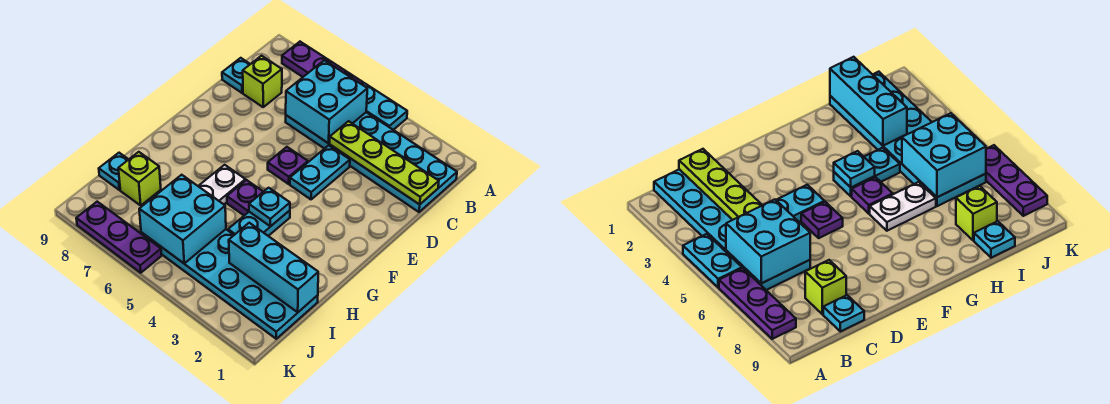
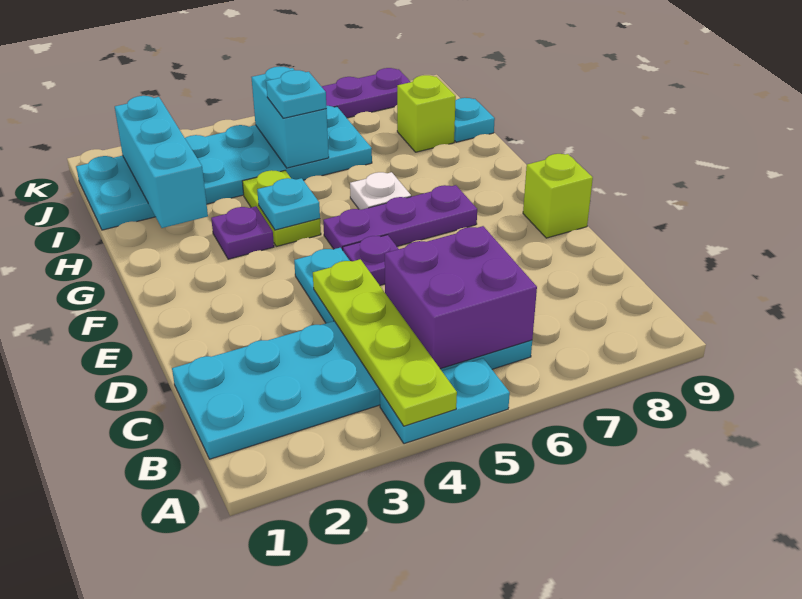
purple 1x3 plate [282,42,363,84] -> purple 1x3 plate moved to [323,185,477,250]
cyan 2x2 brick [286,60,367,143] -> purple 2x2 brick [385,226,537,369]
lime 1x4 plate [330,121,439,204] -> lime 1x4 plate turned to [313,259,457,426]
lime 1x1 brick [243,56,282,107] -> lime 1x1 brick moved to [523,154,593,238]
cyan 1x1 plate [222,58,250,93] -> cyan 1x1 plate moved to [266,70,327,118]
cyan 1x2 plate [228,210,290,236] -> lime 1x2 plate [242,170,321,246]
purple 1x1 plate [227,180,263,215] -> purple 1x1 plate moved to [211,206,274,259]
white 1x2 plate [198,165,245,204] -> white 1x1 plate [350,172,411,210]
cyan 1x3 brick [229,223,318,312] -> cyan 1x3 brick turned to [115,96,208,228]
cyan 2x2 brick [139,175,226,263] -> cyan 1x2 brick [251,66,329,168]

